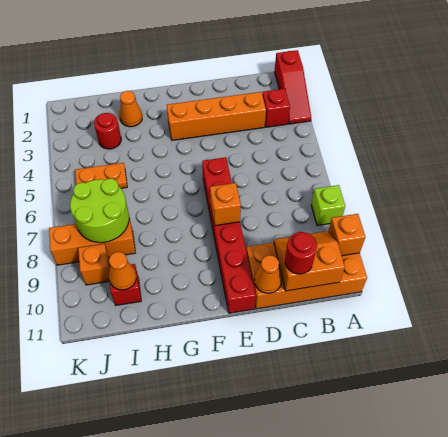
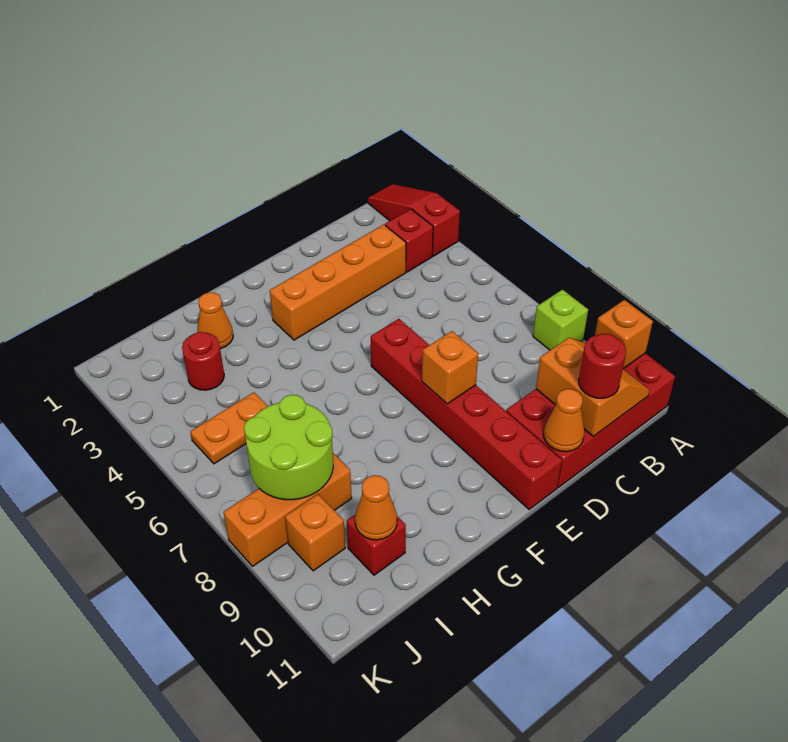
red 1x3 slope [275,50,311,124] -> red 1x3 slope turned to [368,184,460,256]
orange 2x4 brick [246,242,367,309] -> red 2x4 brick [506,353,675,487]
orange 2x2 slope [274,231,345,291] -> orange 2x2 slope turned to [536,338,650,436]

